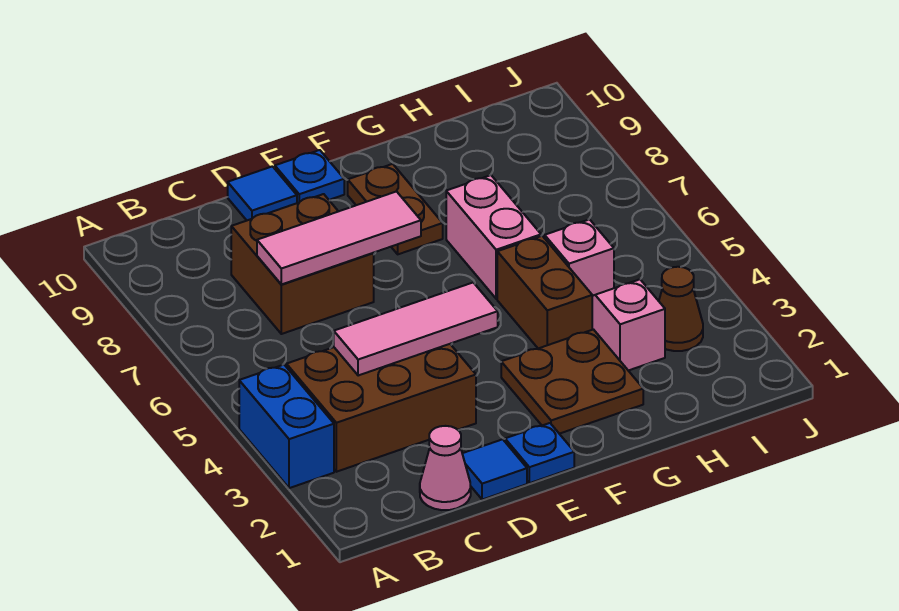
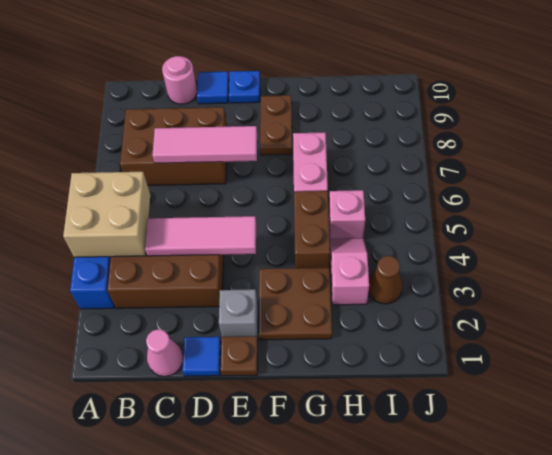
none -> tan 2x2 brick [63,172,150,257]
brown 2x2 brick [231,194,374,334] -> brown 2x3 brick [120,107,227,185]
none -> pink 1x1 round brick [162,56,197,104]
blue 1x1 plate [505,423,574,483] -> brown 1x1 plate [220,336,258,376]
none -> grey 1x1 brick [219,289,258,339]

